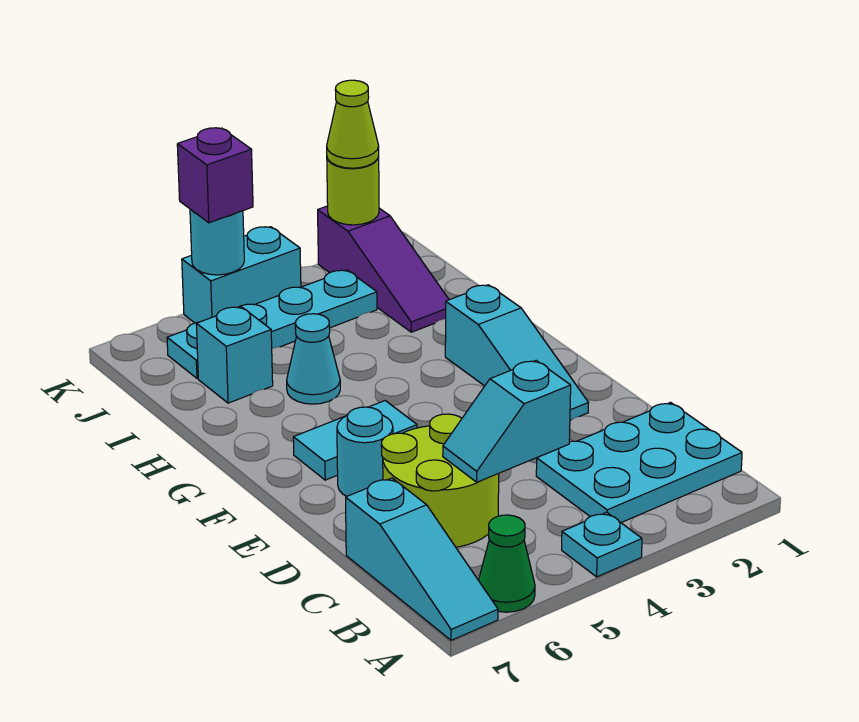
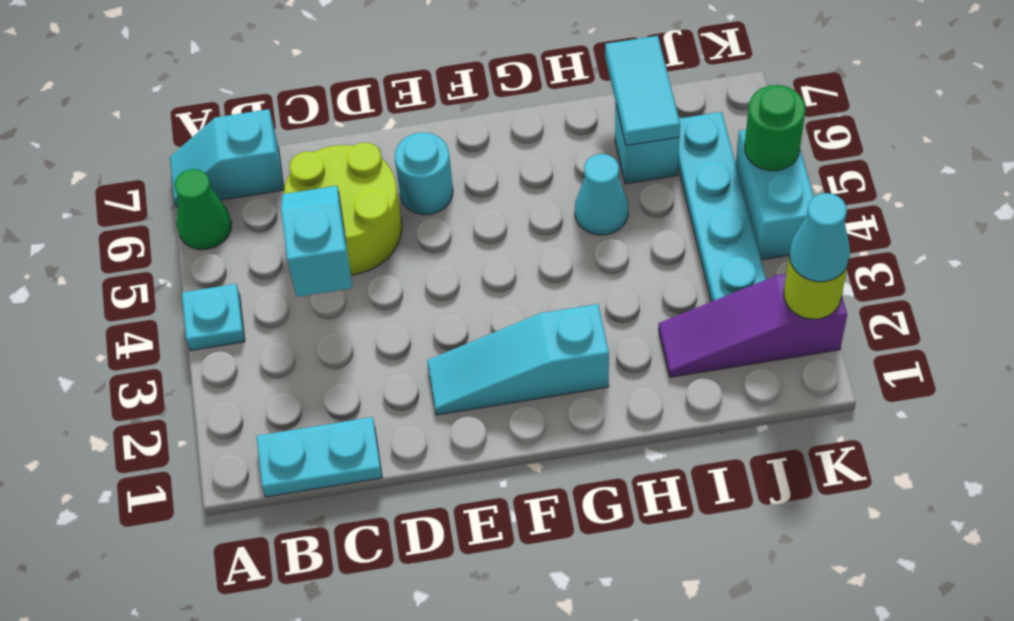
cyan 1x3 slope [346,478,498,640] -> cyan 1x2 slope [170,109,284,207]
cyan 2x3 plate [536,403,742,523] -> cyan 1x2 plate [256,417,382,497]
cyan 1x2 tile [293,401,417,480] -> cyan 1x2 tile moved to [605,36,680,145]
lime 1x1 cone [327,80,379,168] -> cyan 1x1 cone [789,193,850,282]
cyan 1x1 round brick [190,209,244,275] -> green 1x1 round brick [745,85,805,171]
purple 1x1 brick [177,128,253,223] -> none

